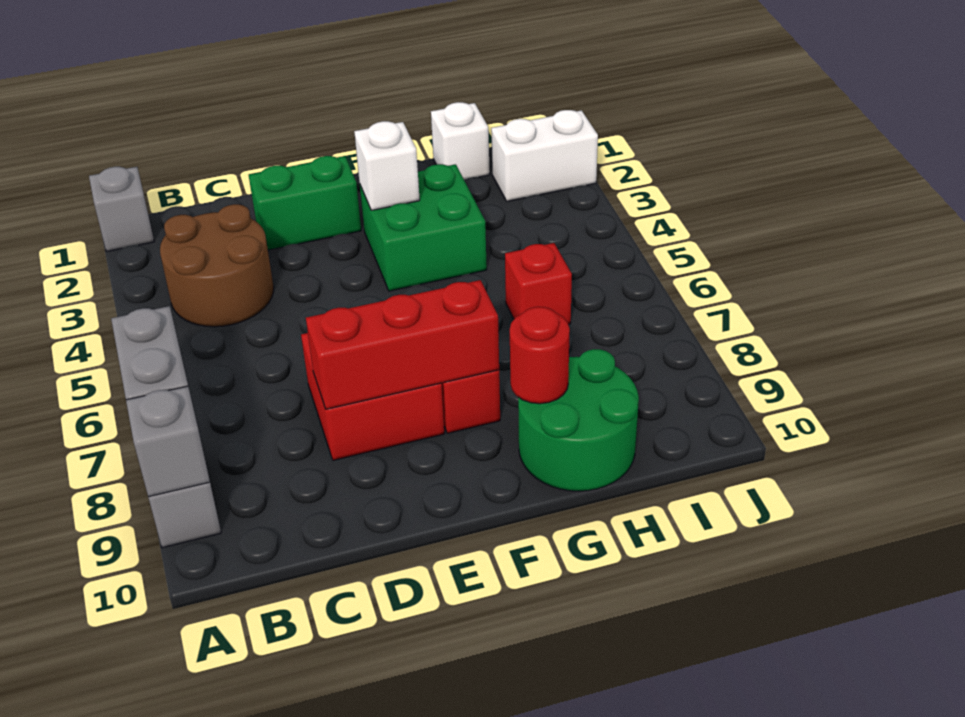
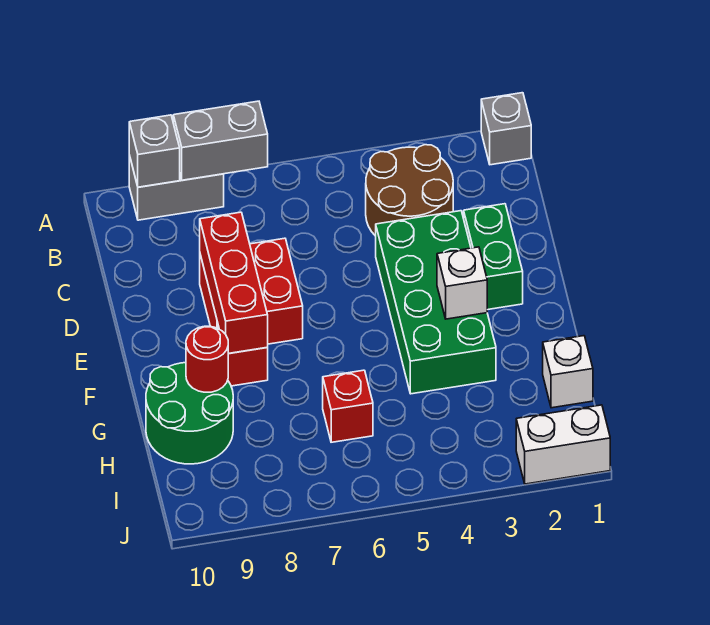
green 2x2 brick [360,164,487,291] -> green 2x4 brick [376,211,496,394]
white 1x2 brick [491,110,598,201] -> white 1x2 brick turned to [516,405,610,484]

